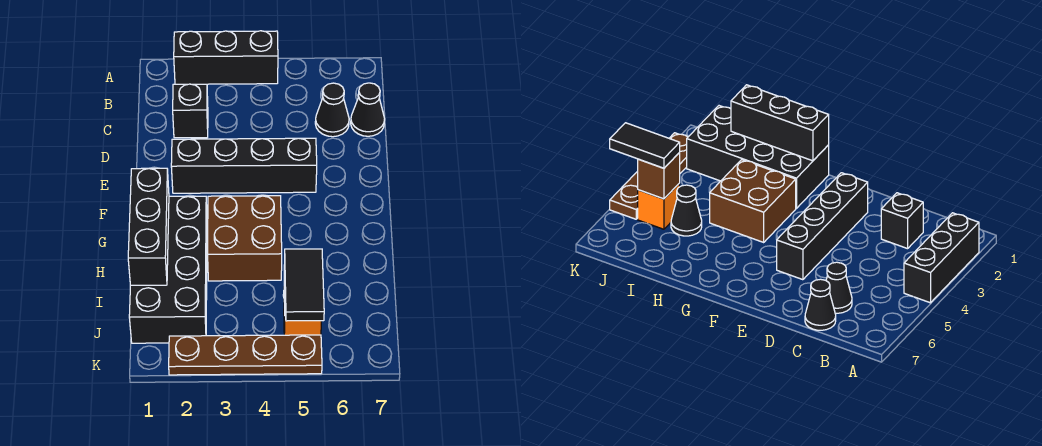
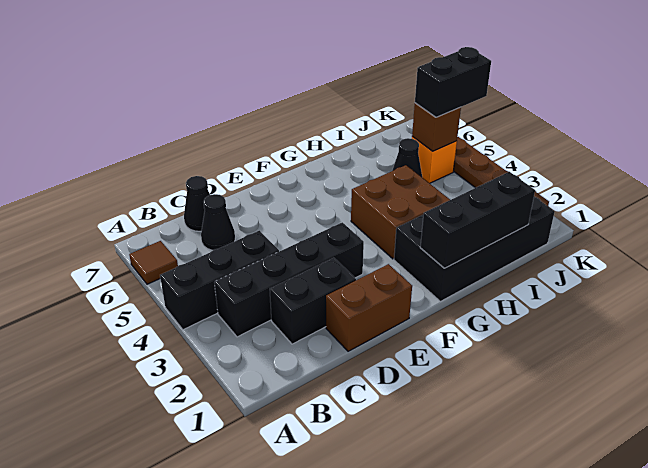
black 1x3 brick [174,31,278,84] -> black 1x3 brick turned to [160,231,279,330]
none -> brown 1x1 tile [129,241,178,284]
black 1x1 brick [173,84,208,138] -> black 1x2 brick [270,258,356,344]
none -> brown 1x2 brick [326,264,412,351]
black 1x4 brick [171,138,317,193] -> black 1x4 brick turned to [214,222,364,337]
black 1x2 tile [285,249,324,321] -> black 1x2 brick [415,47,491,117]

